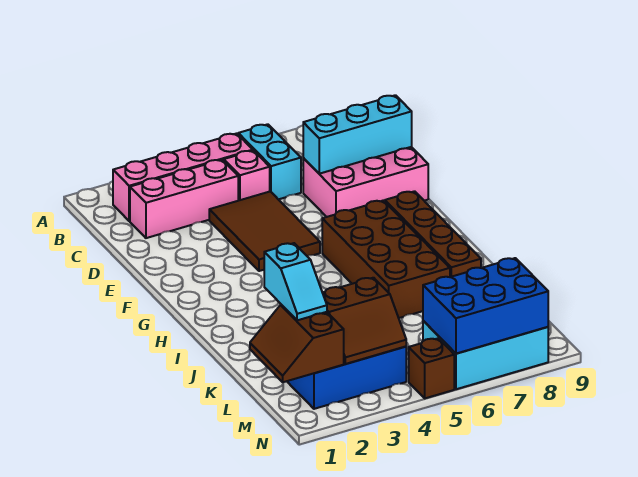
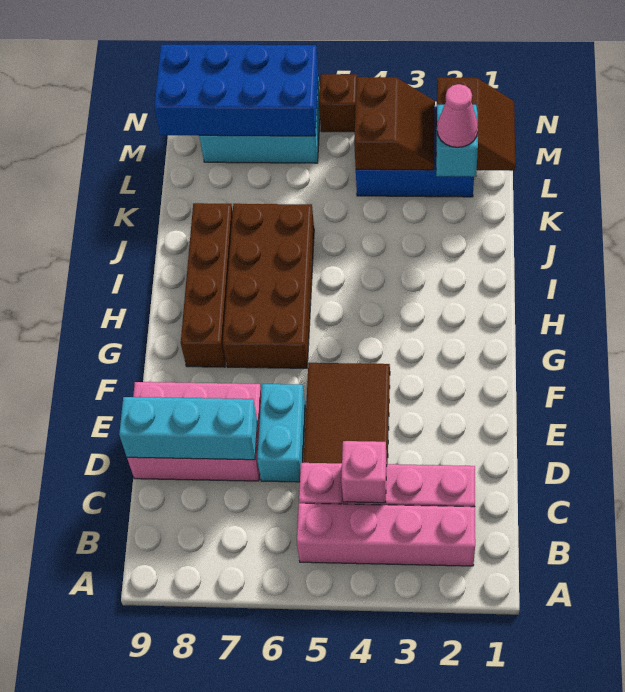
cyan 1x2 brick [238,124,301,199] -> cyan 1x2 brick moved to [257,384,305,482]
none -> pink 1x1 brick [341,441,387,503]
none -> pink 1x1 cone [437,84,478,147]
brown 2x2 slope [322,278,406,364] -> brown 2x2 slope turned to [354,77,435,170]
blue 2x3 brick [423,258,548,354] -> blue 2x4 brick [154,45,319,136]

